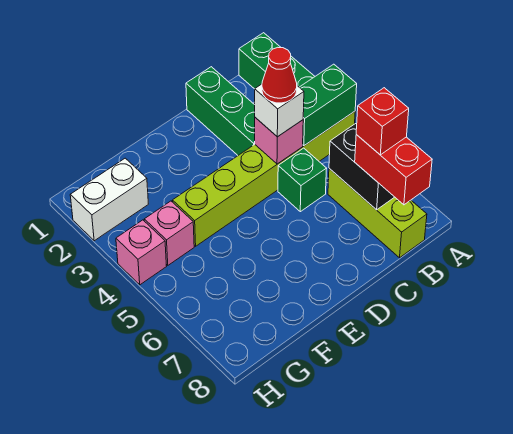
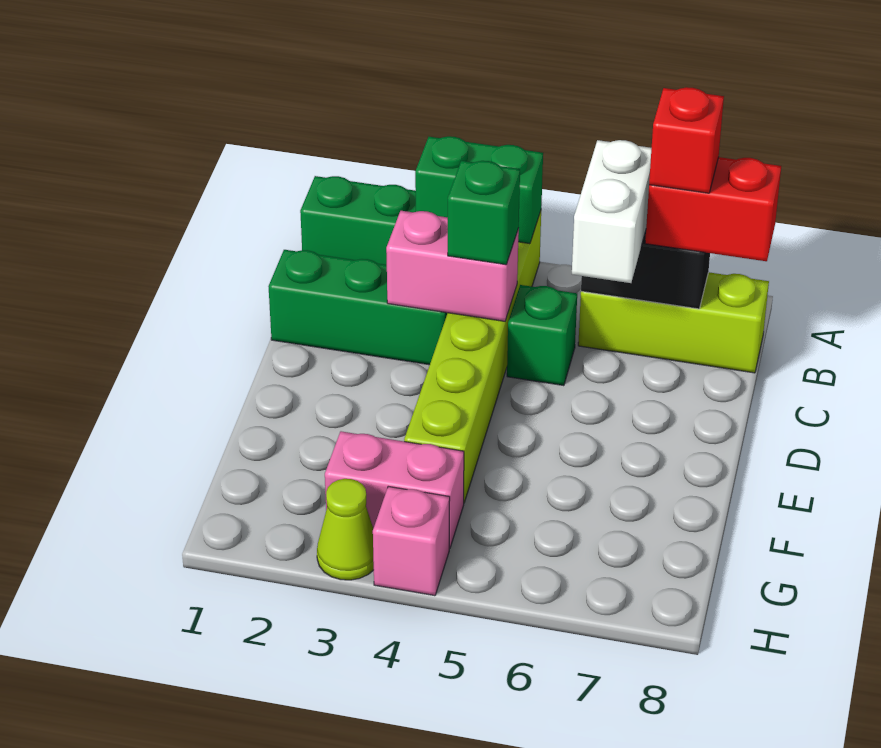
green 1x2 brick [300,64,357,146] -> green 1x2 brick turned to [415,136,543,244]
pink 1x1 brick [255,118,303,164] -> pink 1x2 brick [386,211,519,321]
white 1x1 brick [255,84,304,137] -> green 1x1 brick [448,161,520,265]
red 1x1 cone [262,47,297,103] -> none
white 1x2 brick [70,158,148,241] -> white 1x2 brick moved to [572,140,652,283]
pink 1x1 brick [144,201,194,265] -> pink 1x2 brick [325,431,464,549]
none -> lime 1x1 cone [317,479,374,580]

